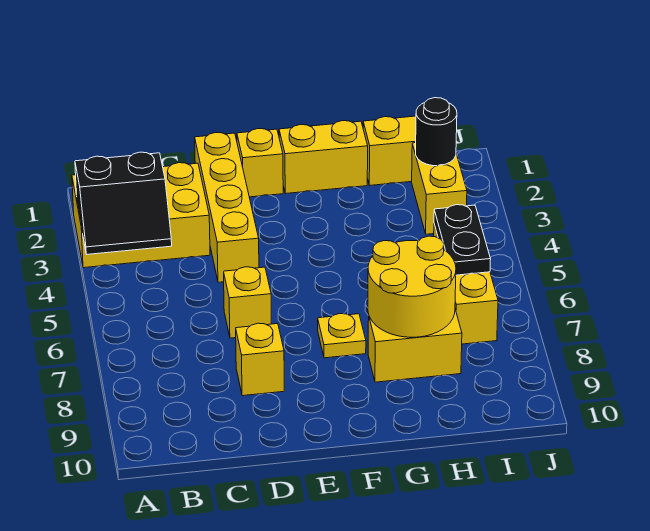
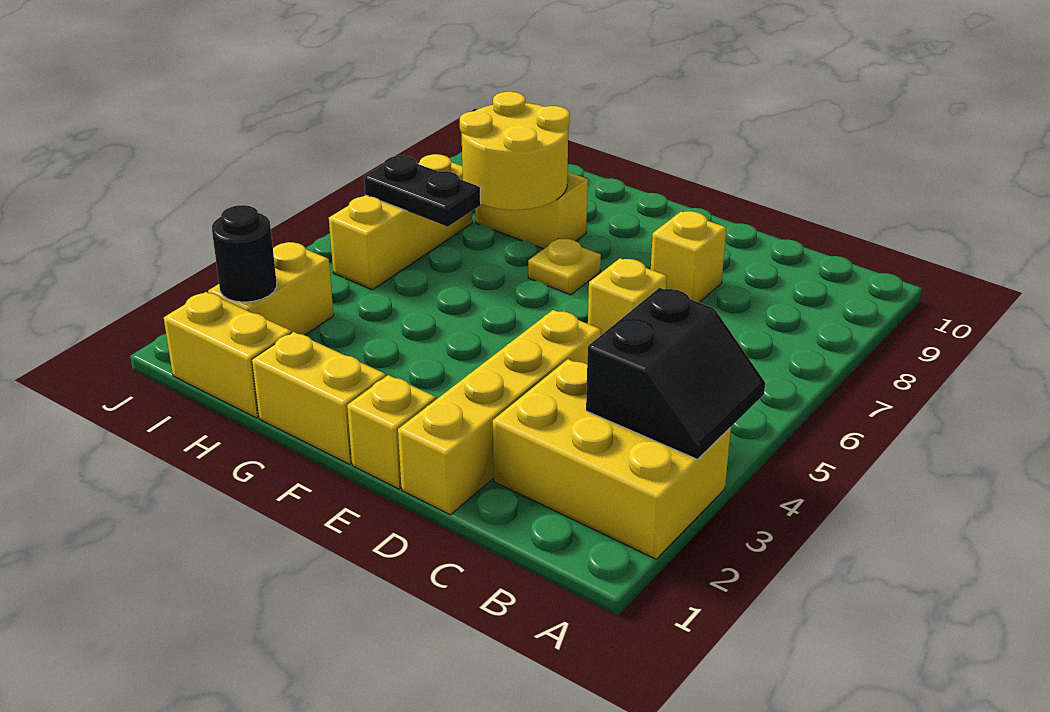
black 2x2 slope [75,152,172,254] -> black 2x2 slope turned to [586,288,765,459]
black 1x2 plate [434,205,491,275] -> black 1x2 plate turned to [364,156,481,227]

